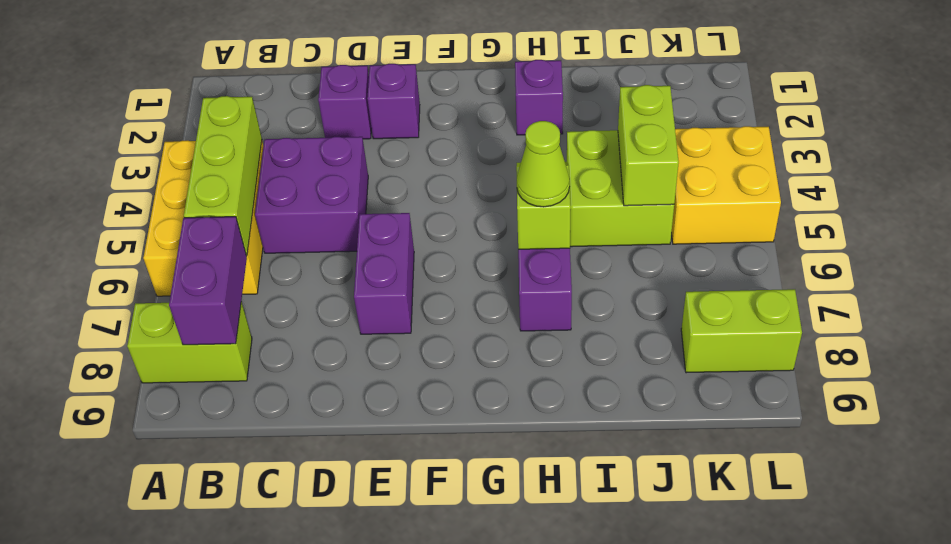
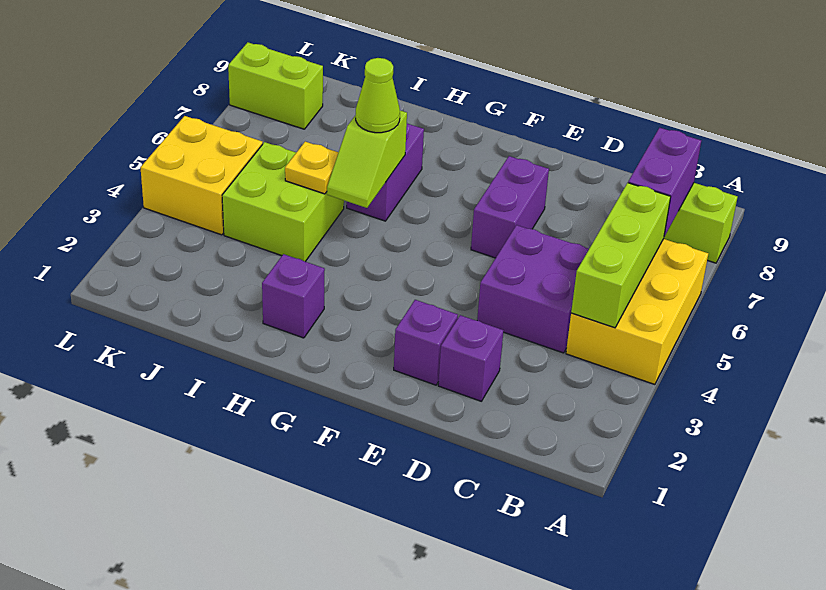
none -> yellow 1x1 plate [285,142,338,194]
lime 1x2 brick [618,85,679,206] -> none

